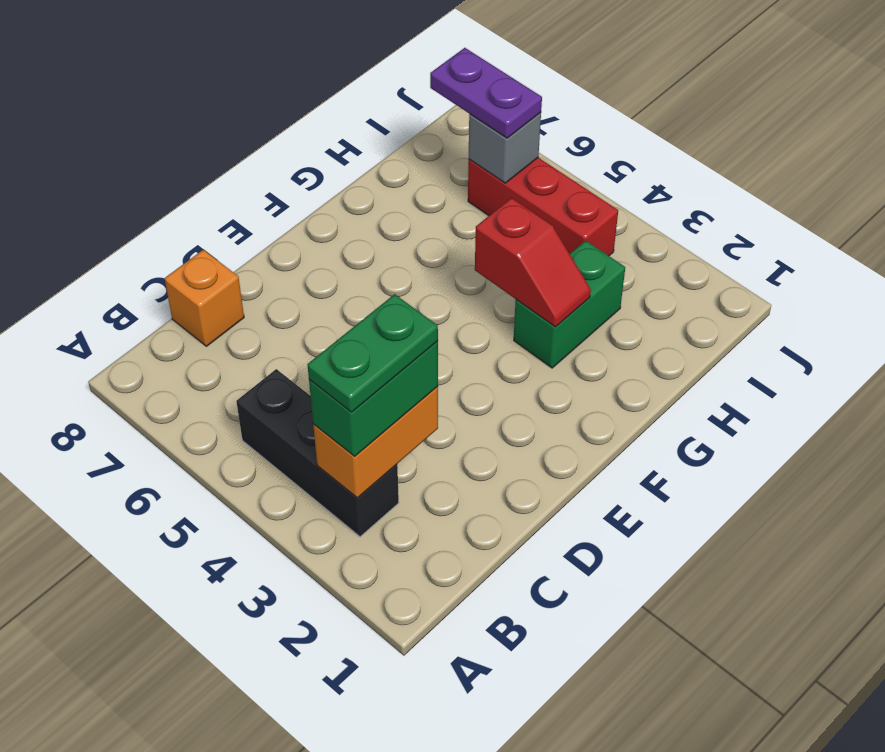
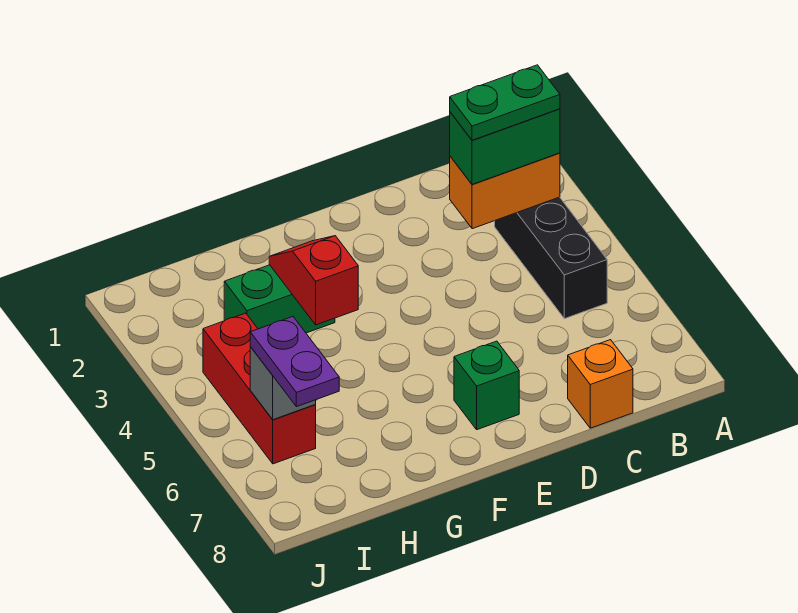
none -> green 1x1 brick [454,341,519,430]

